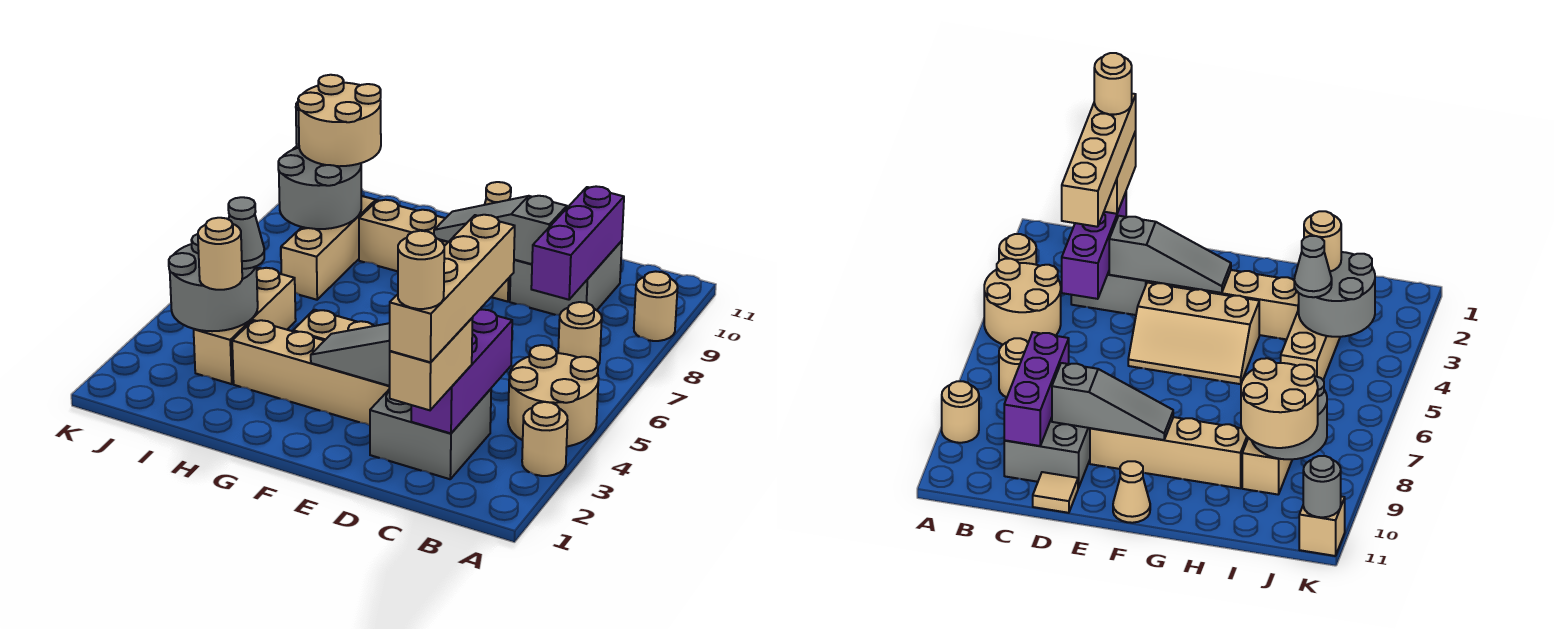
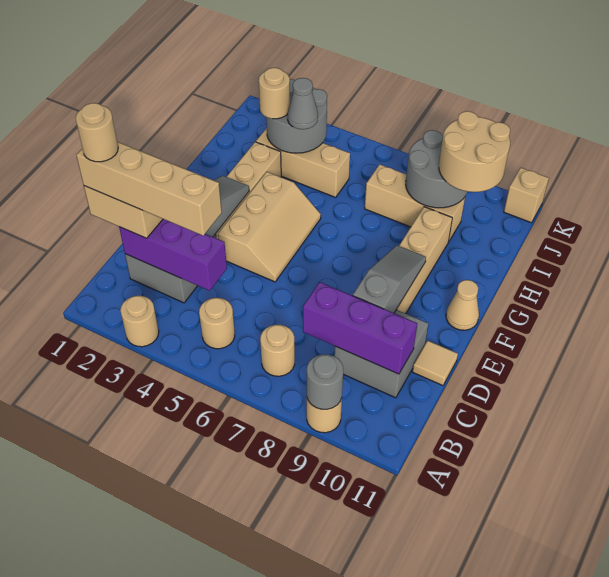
tan 2x2 round brick [508,345,598,446] -> tan 1x1 round brick [199,298,235,349]
grey 1x1 round brick [1303,456,1341,517] -> grey 1x1 round brick moved to [307,354,343,409]

